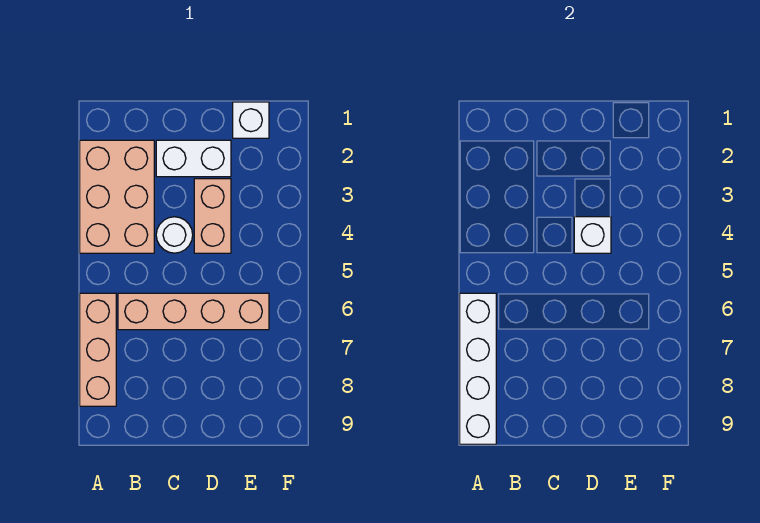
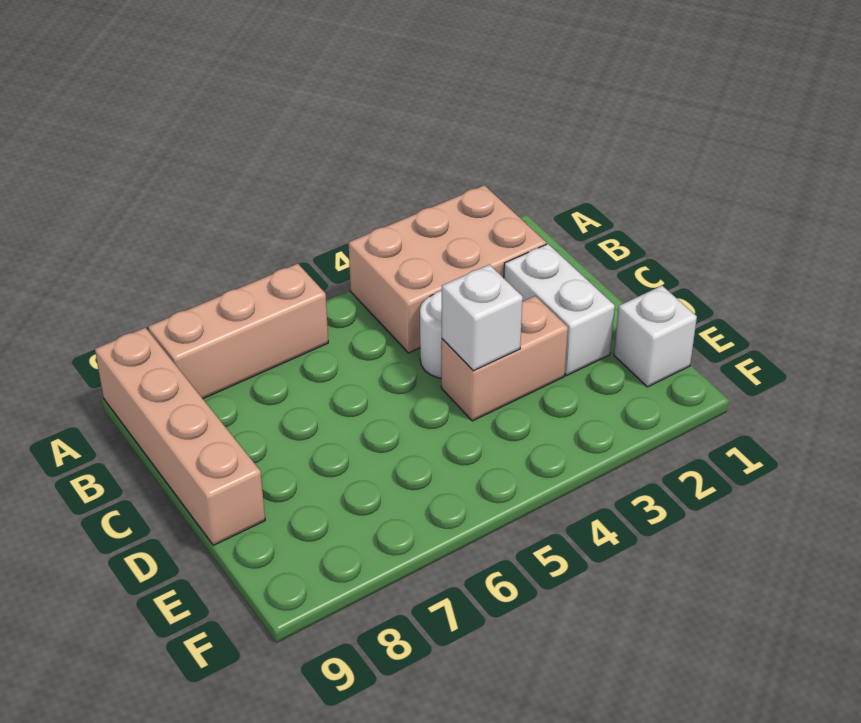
white 1x4 brick [460,293,496,444] -> none
tan 1x4 brick [118,293,269,330] -> tan 1x4 brick moved to [95,328,265,545]

